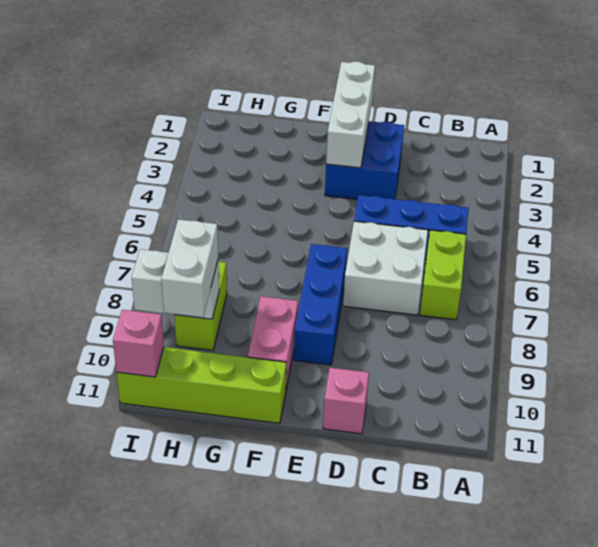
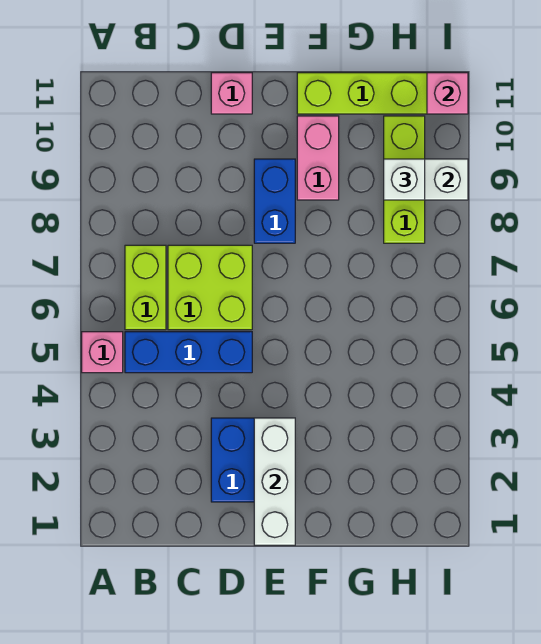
none -> pink 1x1 brick [82,332,123,373]
white 2x2 brick [343,221,428,315] -> lime 2x2 brick [168,245,252,330]
blue 1x3 brick [294,244,347,365] -> blue 1x2 brick [254,159,295,243]
lime 1x2 brick [174,262,227,350] -> lime 1x3 brick [384,116,425,243]
white 1x2 brick [161,219,218,317] -> white 1x1 brick [384,159,425,200]

